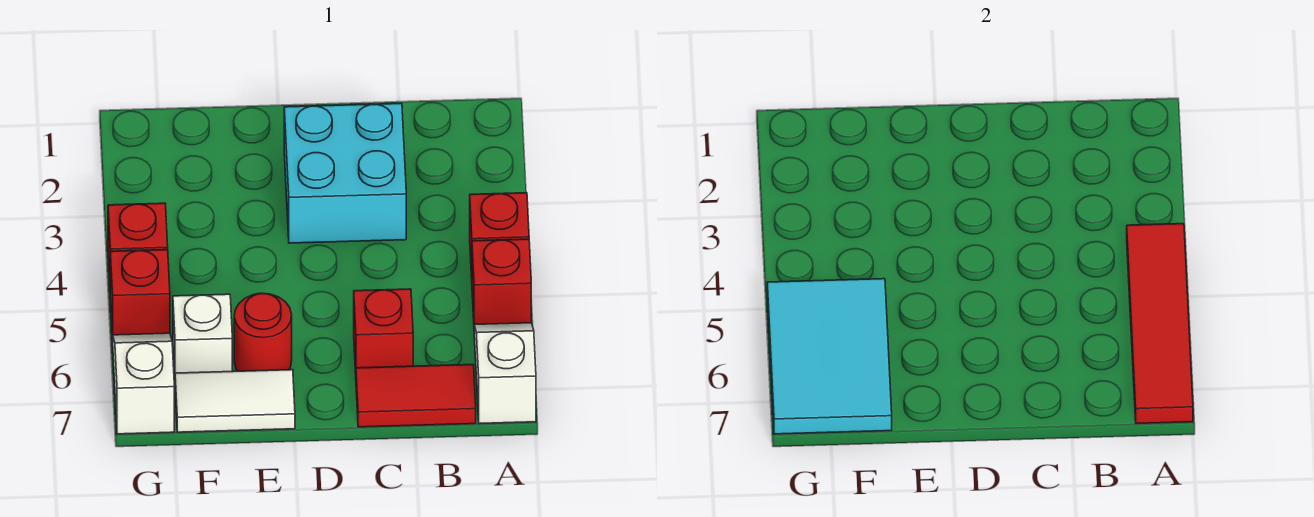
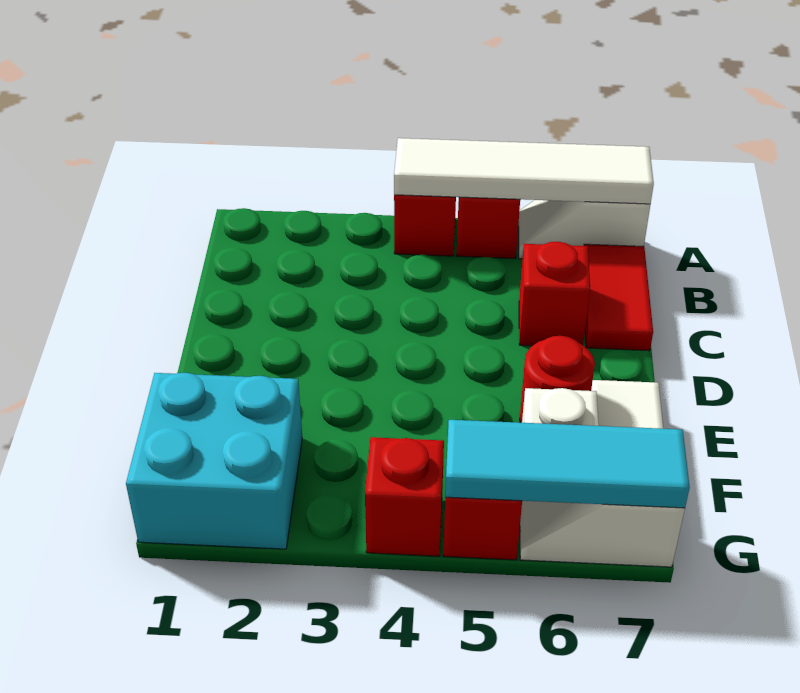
red 1x4 tile [1127,224,1193,424] -> white 1x4 tile [394,138,654,204]
cyan 2x2 brick [284,104,406,243] -> cyan 2x2 brick moved to [126,373,302,549]
cyan 2x3 tile [767,279,892,434] -> cyan 1x3 tile [445,420,690,508]

